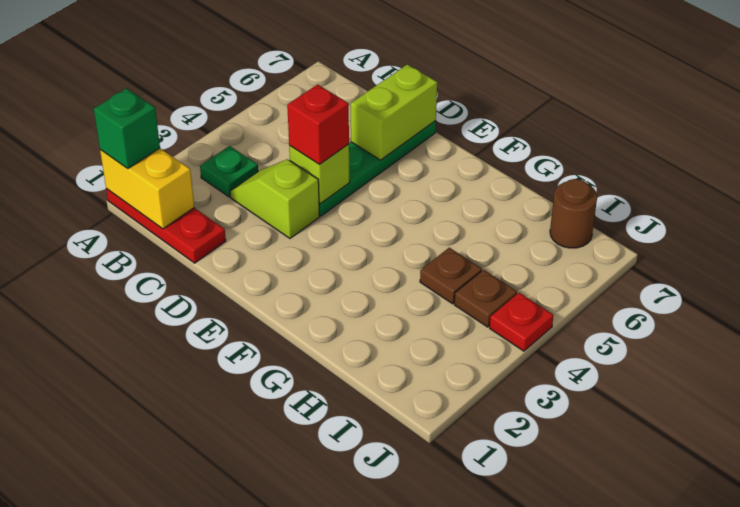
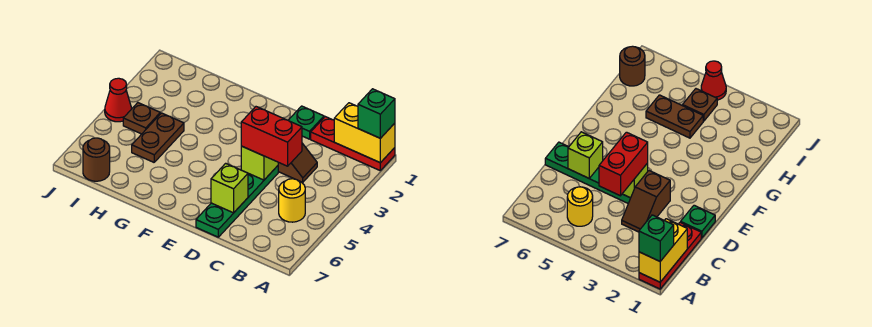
green 1x1 plate [200,146,258,197] -> green 1x1 plate moved to [288,106,324,139]
none -> yellow 1x1 round brick [279,179,305,222]
lime 1x2 slope [230,159,320,238] -> brown 1x2 slope [278,143,317,182]
red 1x1 brick [287,84,349,165] -> red 1x2 brick [241,107,302,166]
lime 1x2 brick [351,64,437,160] -> lime 1x1 brick [211,163,248,213]
brown 1x1 plate [420,248,482,304] -> brown 1x2 plate [132,113,184,162]
red 1x1 plate [490,293,554,351] -> red 1x1 cone [105,78,132,122]

